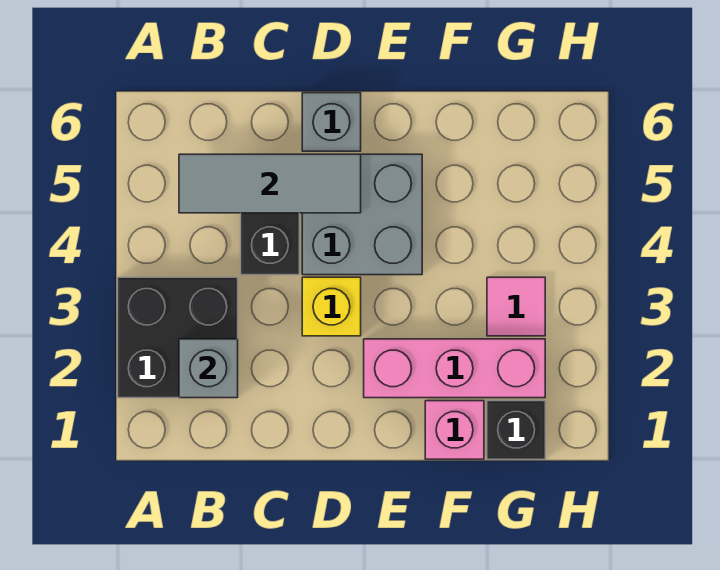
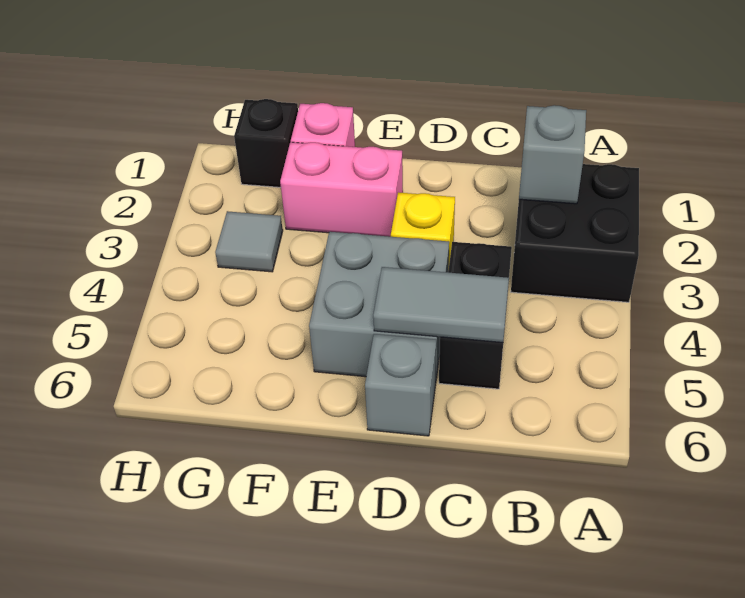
grey 1x3 tile [179,154,361,213] -> grey 1x2 tile [373,267,509,342]
pink 1x3 brick [364,339,545,398] -> pink 1x2 brick [280,142,403,237]
pink 1x1 tile [487,277,545,336] -> grey 1x1 tile [215,211,283,272]

